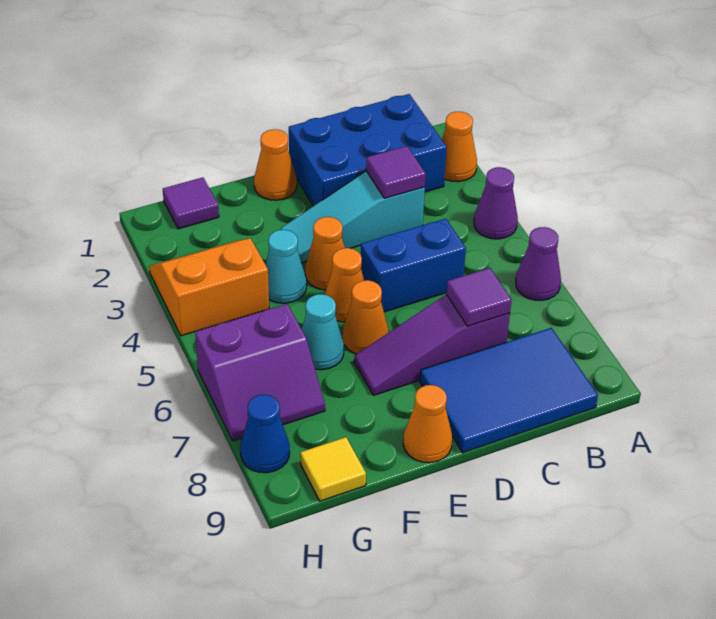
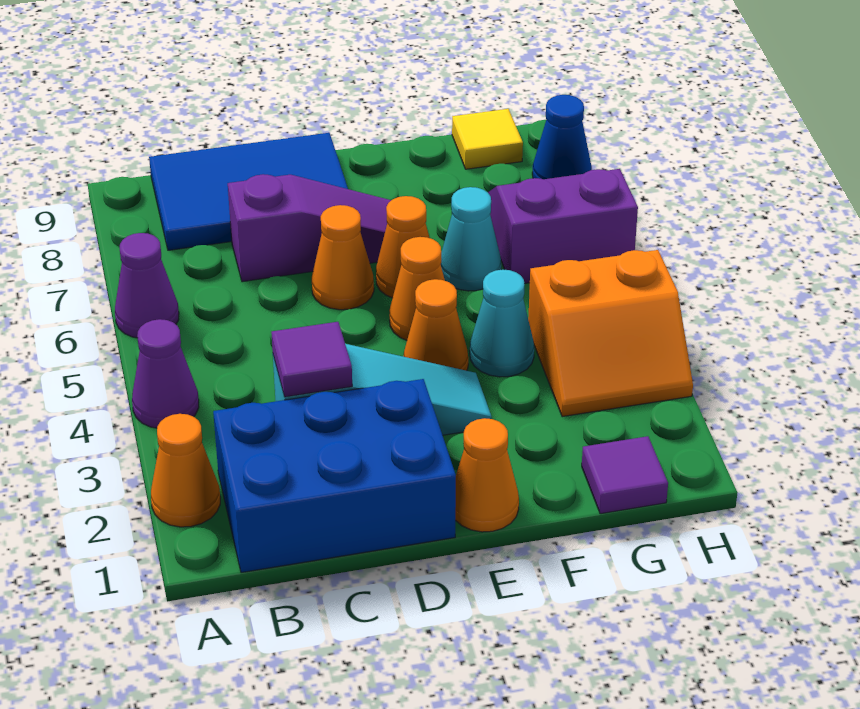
blue 1x2 brick [361,219,466,312] -> none
purple 1x1 tile [446,268,512,326] -> none
orange 1x1 cone [403,385,452,463] -> orange 1x1 cone moved to [312,205,374,310]

